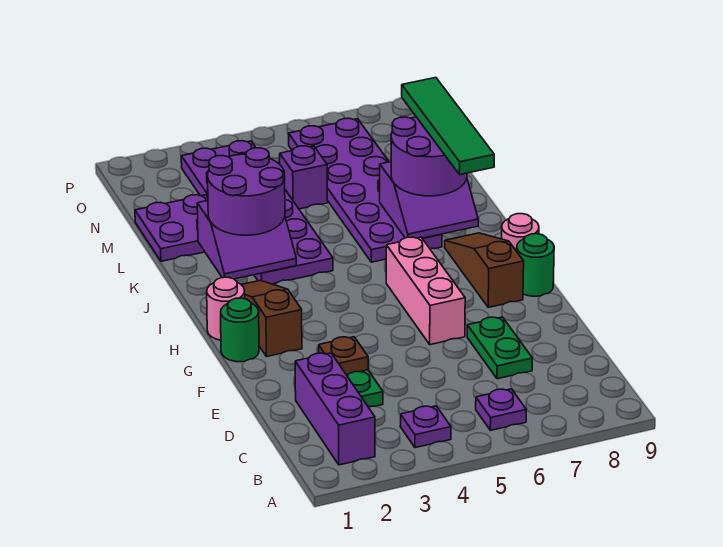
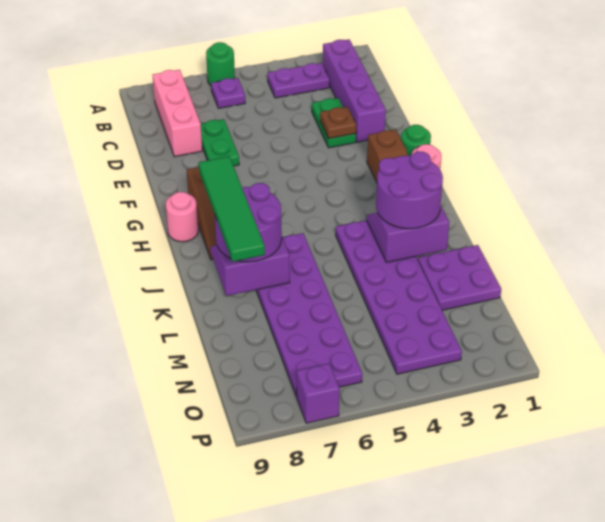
purple 1x3 brick [295,353,375,465] -> purple 1x4 brick [323,39,386,142]
purple 1x1 plate [400,406,451,448] -> purple 1x2 plate [267,63,330,98]
pink 1x3 brick [386,237,465,345] -> pink 1x3 brick moved to [153,70,202,157]
green 1x1 round brick [517,234,554,296] -> green 1x1 round brick moved to [206,42,235,85]
purple 1x1 brick [280,146,327,209] -> purple 1x1 brick moved to [297,364,340,423]

